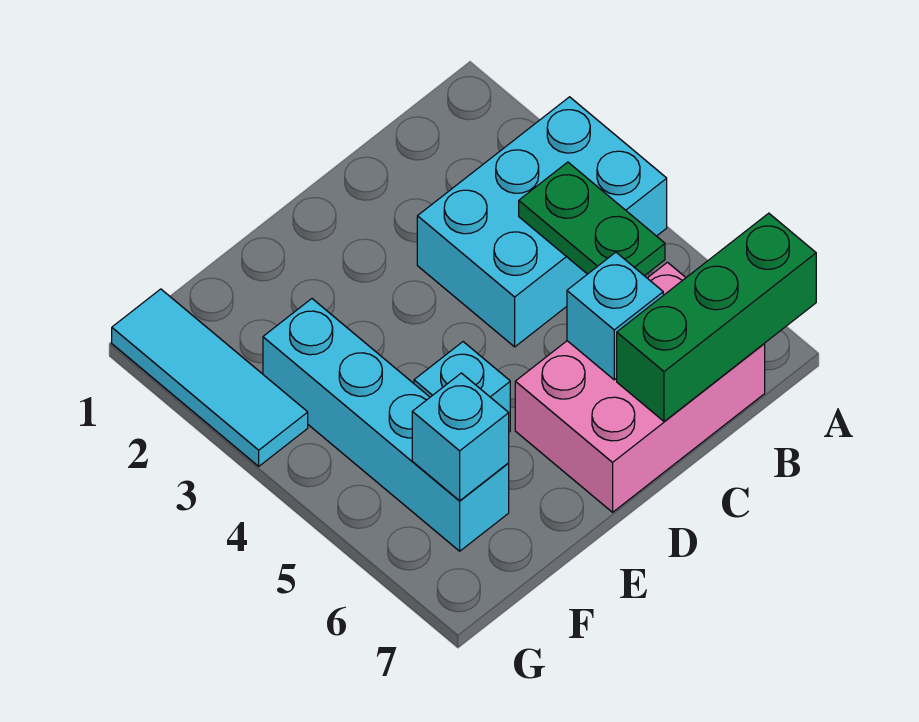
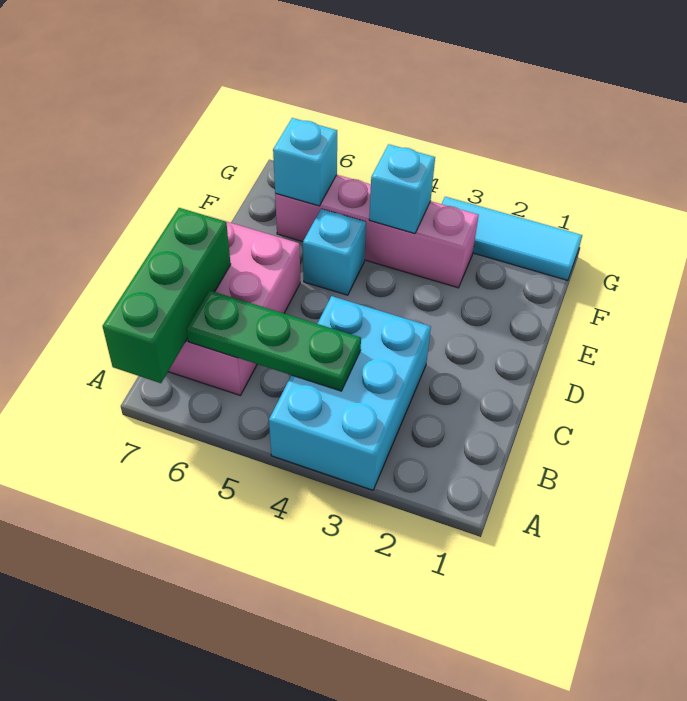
green 1x2 plate [519,162,665,276] -> green 1x3 plate [186,290,361,391]
cyan 1x1 brick [567,252,663,380] -> cyan 1x1 brick moved to [369,144,435,233]
cyan 1x4 brick [263,299,509,551] -> pink 1x4 brick [275,175,479,288]

